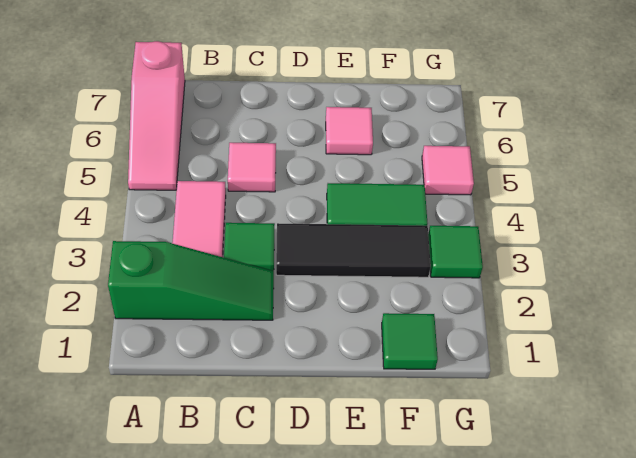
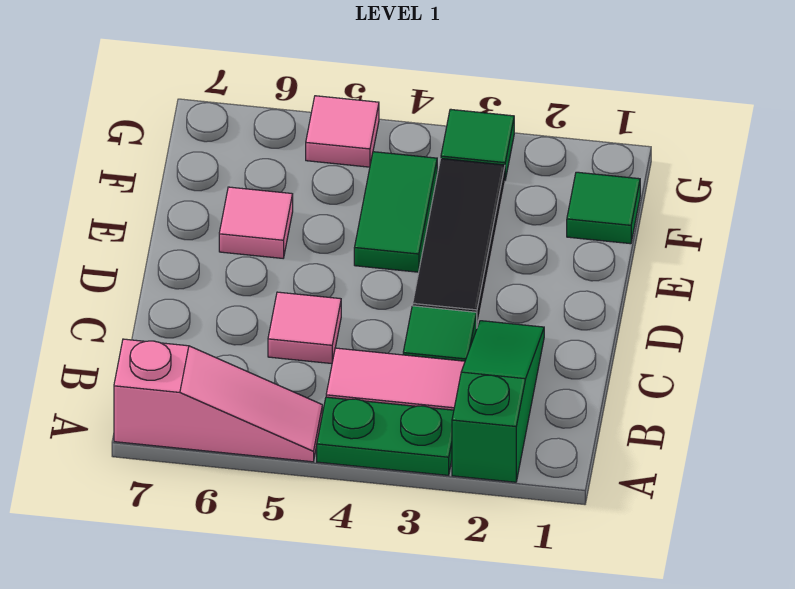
none -> green 1x2 plate [317,397,454,475]

